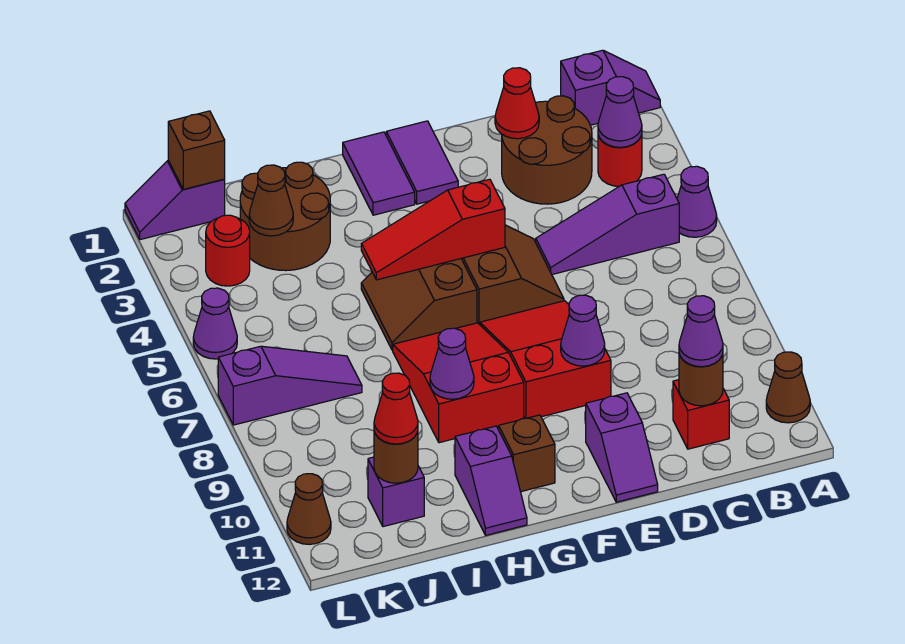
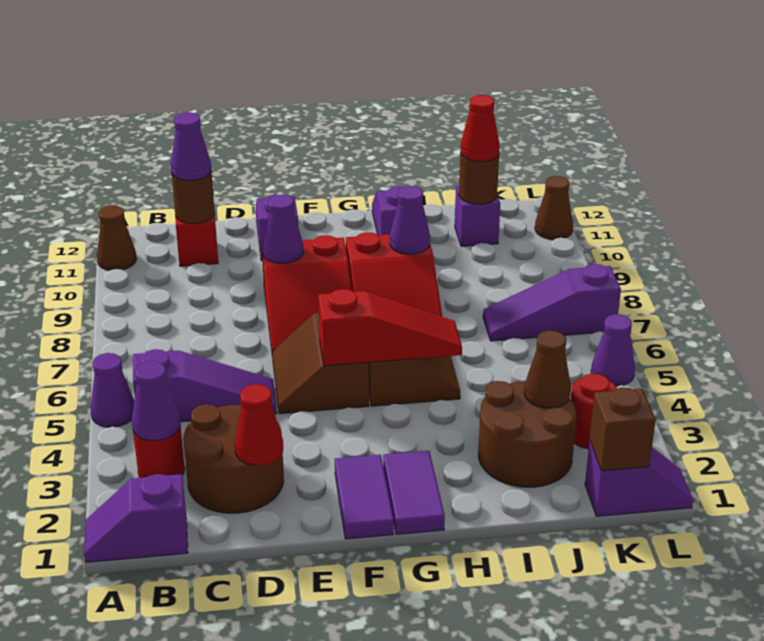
brown 1x1 brick [499,415,555,492] -> none

